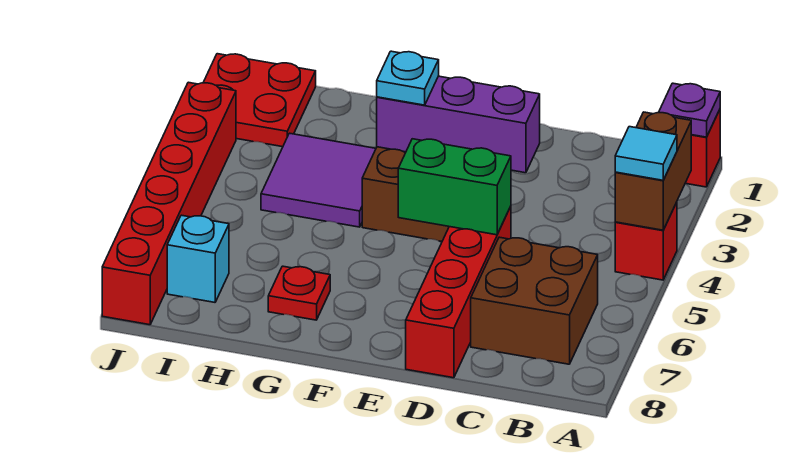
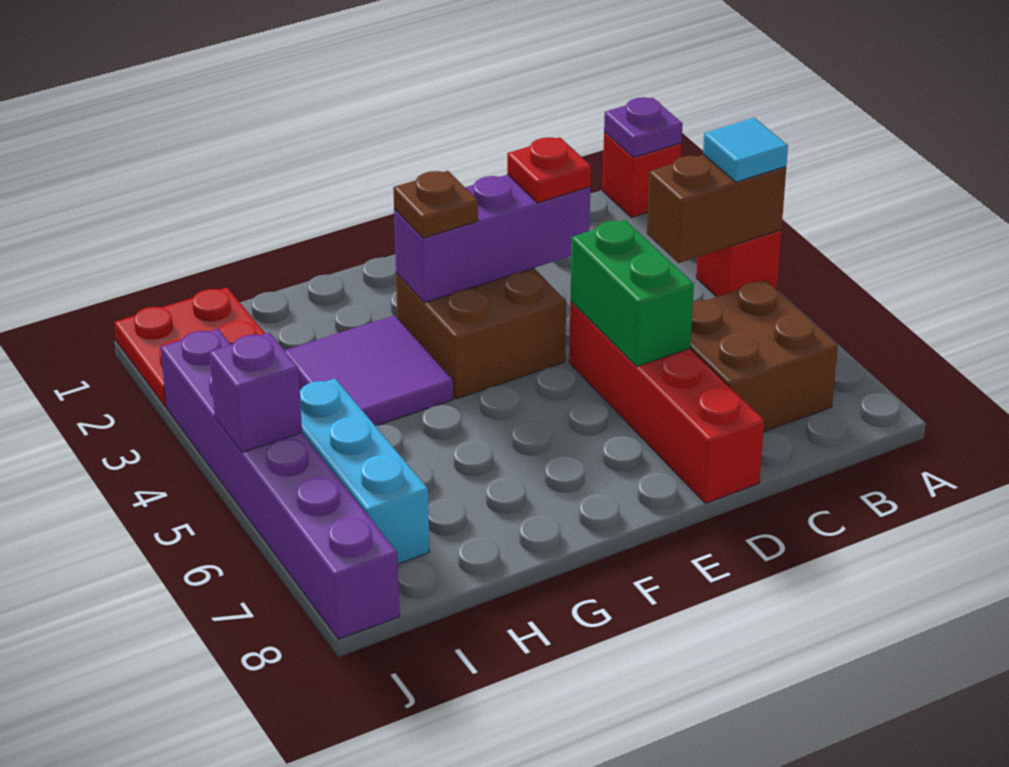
brown 1x2 brick [615,112,691,230] -> brown 1x2 brick turned to [647,154,786,263]
green 1x2 brick [398,139,511,235] -> green 1x2 brick turned to [570,220,694,366]
cyan 1x1 plate [377,51,439,105] -> brown 1x1 plate [393,171,478,238]
red 1x1 plate [268,266,330,320] -> red 1x1 plate moved to [507,137,591,203]
cyan 1x1 brick [167,215,229,302] -> cyan 1x3 brick [300,379,430,564]
red 1x6 brick [102,82,236,325] -> purple 1x6 brick [160,329,400,639]
none -> purple 1x1 brick [209,332,302,453]

